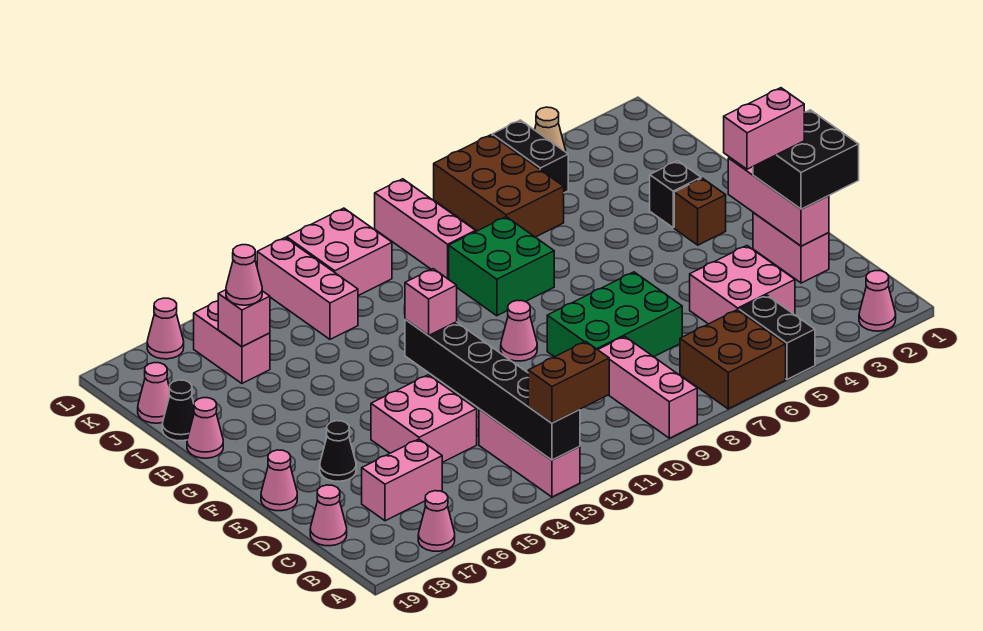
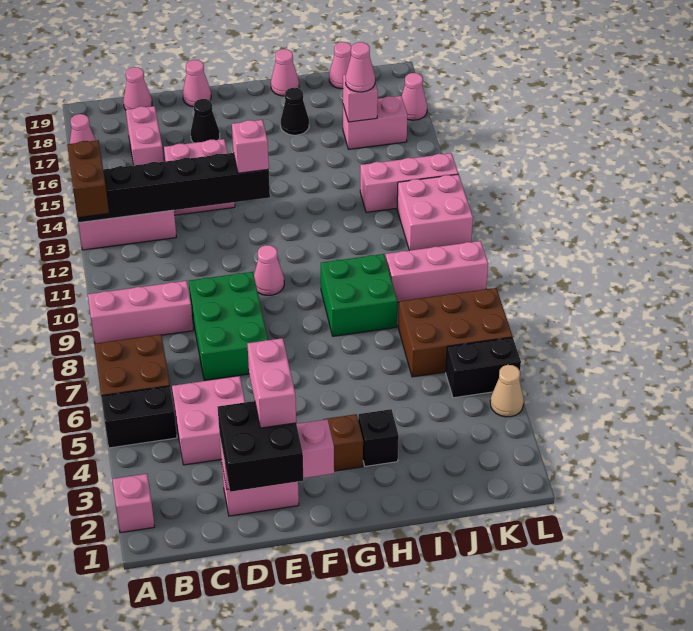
pink 1x1 cone [859,271,896,331] -> pink 1x1 brick [112,474,155,533]
black 1x1 cone [162,380,194,441] -> black 1x1 cone moved to [281,88,309,135]

